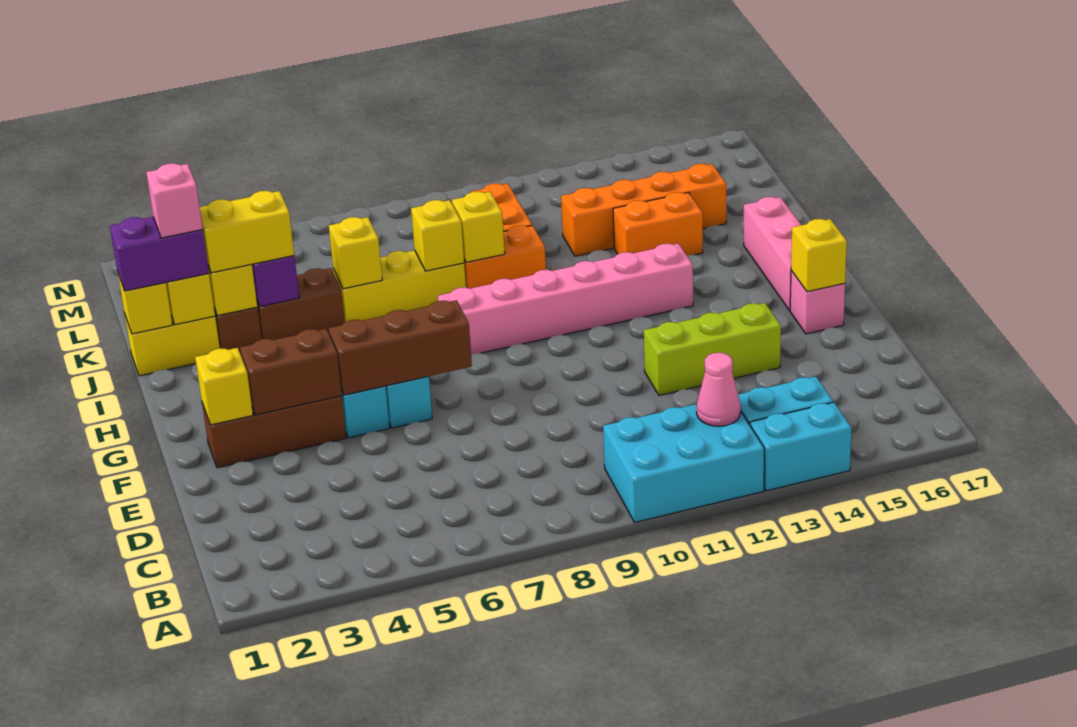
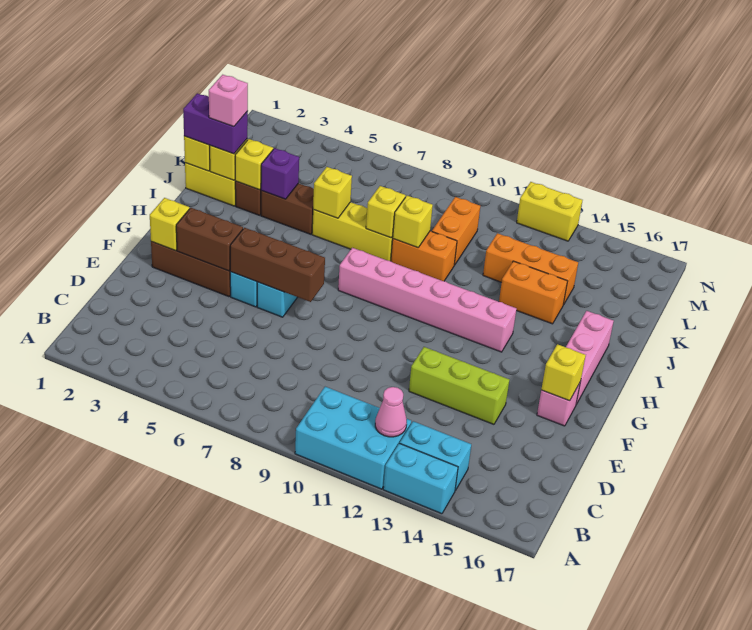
yellow 1x2 brick [200,191,294,273] -> yellow 1x2 brick moved to [517,182,582,241]
orange 1x4 brick [561,164,726,256] -> orange 1x3 brick [483,233,578,305]

